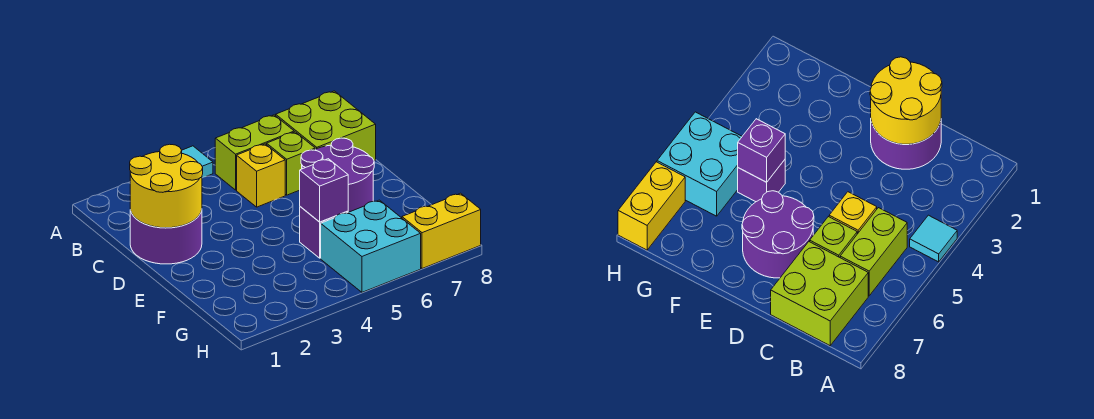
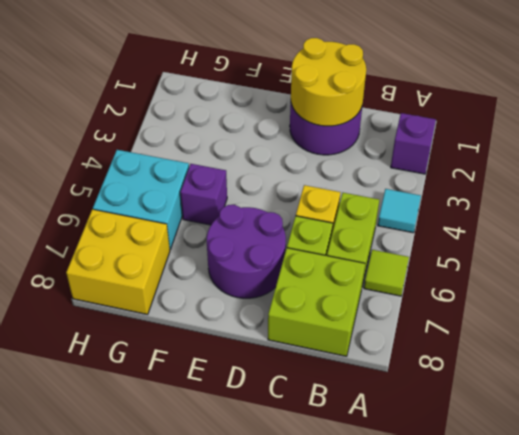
none -> lime 1x1 tile [364,250,409,296]
purple 1x1 brick [300,159,348,222] -> purple 1x1 brick moved to [391,113,436,174]
yellow 1x2 brick [402,193,481,269] -> yellow 2x2 brick [66,209,170,314]

